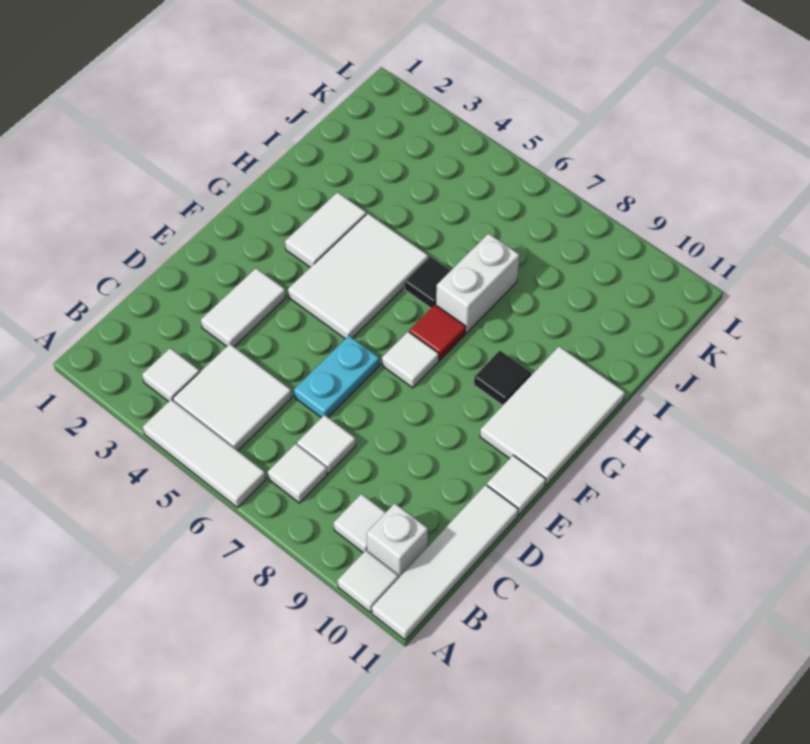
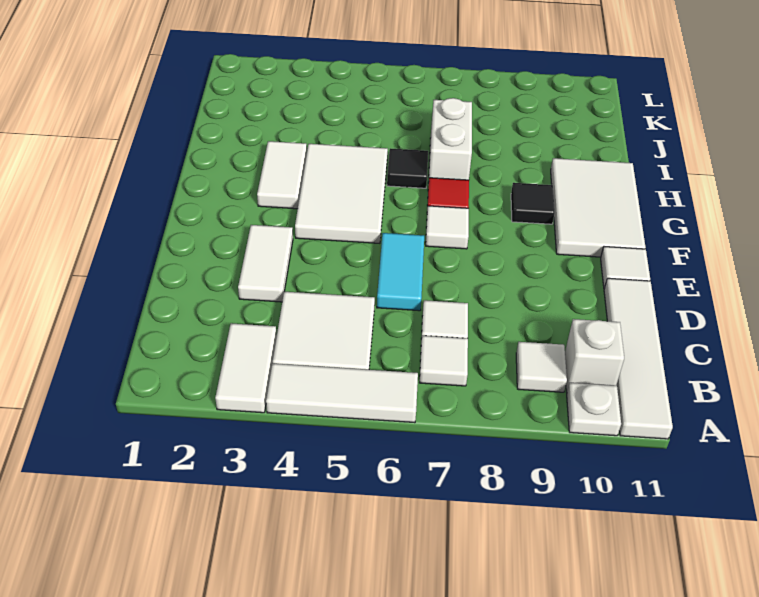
white 1x1 tile [338,550,398,612] -> white 1x1 plate [567,383,621,436]
white 1x1 tile [142,348,200,402] -> white 1x2 tile [215,323,277,413]
cyan 1x2 plate [294,336,379,418] -> cyan 1x2 tile [377,233,424,311]

